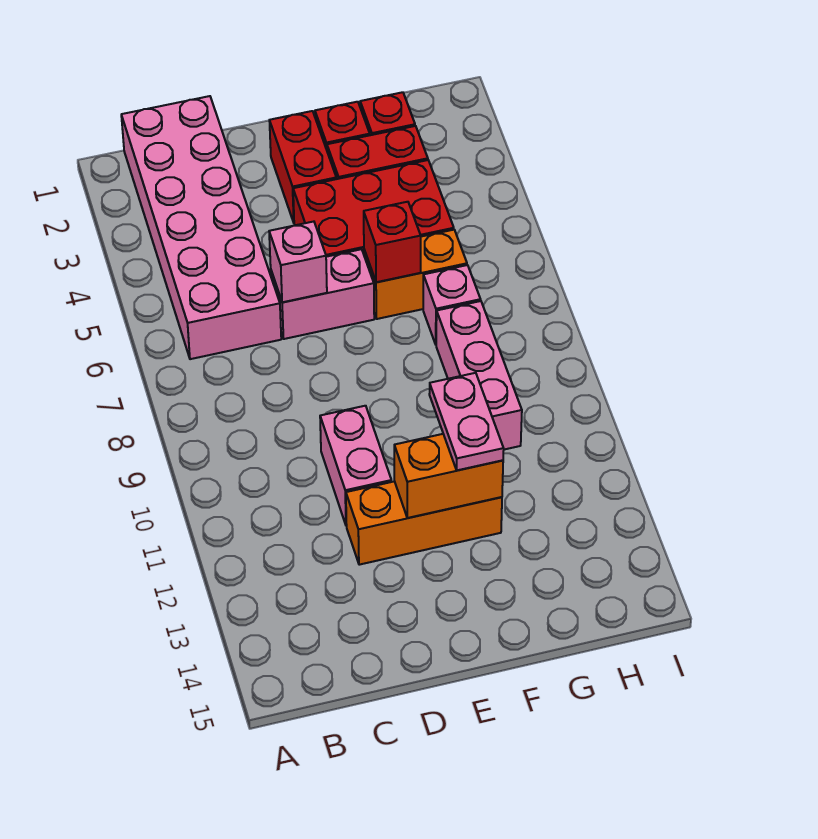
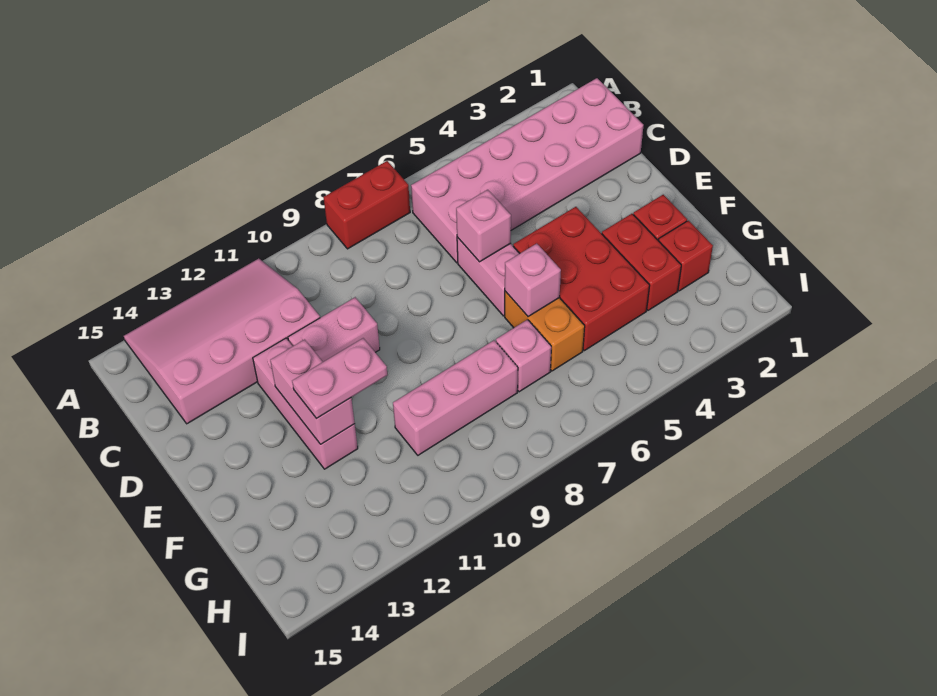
none -> pink 3x4 slope [124,259,320,424]
orange 1x3 brick [346,481,502,565] -> pink 1x3 brick [253,338,358,469]
red 1x2 brick [269,111,336,222] -> red 1x2 brick moved to [323,161,410,249]
orange 1x2 brick [394,434,503,518] -> pink 1x2 brick [270,340,355,444]
red 1x1 brick [364,202,421,282] -> pink 1x1 brick [505,244,561,317]

